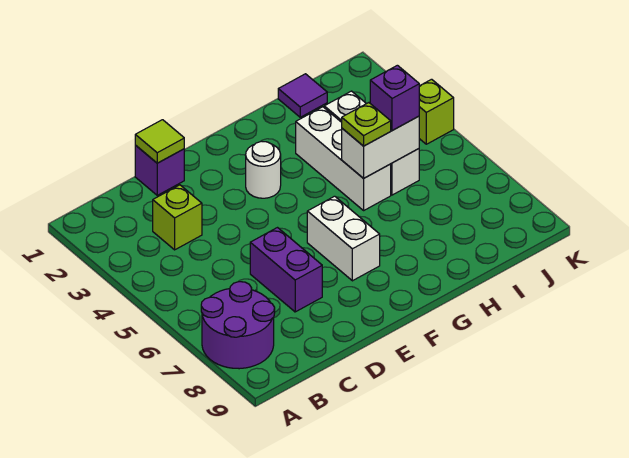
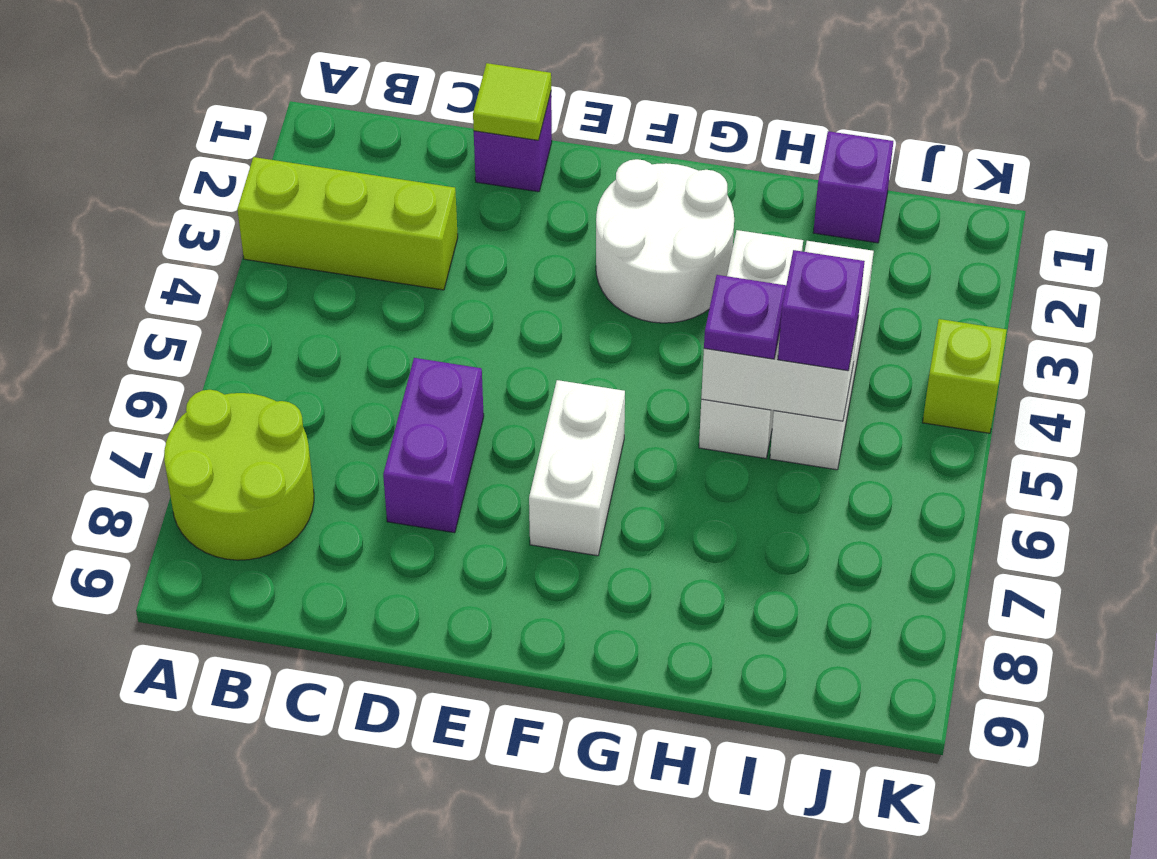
purple 2x2 round brick [201,282,275,369] -> lime 2x2 round brick [164,390,314,560]
lime 1x1 brick [153,185,202,250] -> lime 1x3 brick [237,157,458,290]
white 1x1 round brick [246,141,281,198] -> white 2x2 round brick [596,159,734,323]
lime 1x1 plate [342,103,391,146] -> purple 1x1 plate [704,275,786,359]
purple 1x1 tile [278,74,327,117] -> purple 1x1 brick [813,131,893,243]

